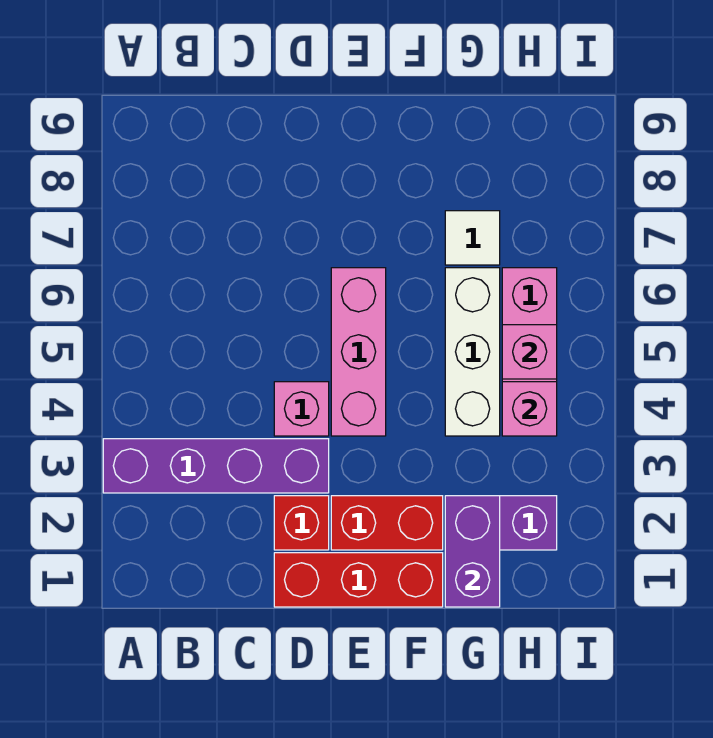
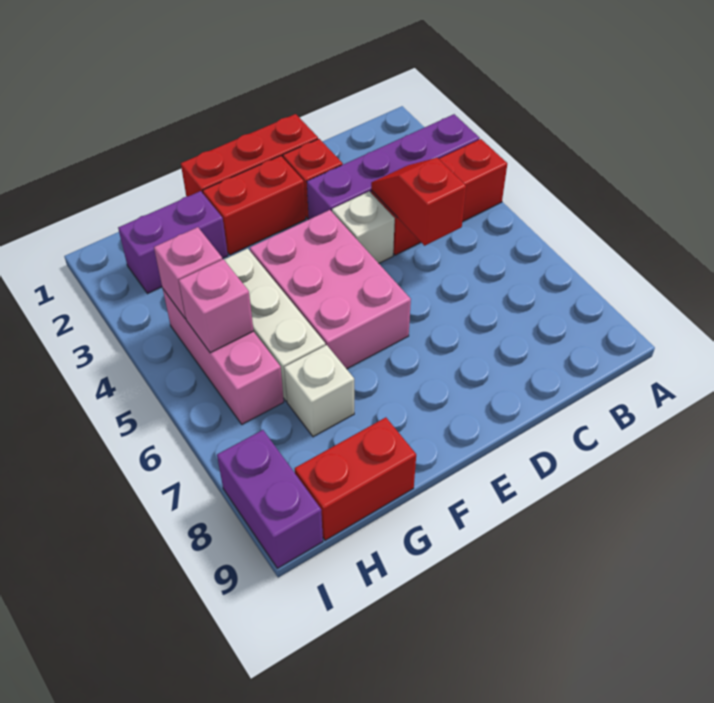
none -> red 1x3 brick [371,139,507,255]
none -> red 1x2 slope [371,158,466,246]
pink 1x1 brick [274,382,329,436] -> white 1x1 brick [332,191,395,263]
pink 1x3 brick [331,268,386,436] -> pink 2x3 brick [250,210,411,369]
purple 1x2 brick [445,496,500,607] -> purple 1x2 brick moved to [217,430,323,568]
white 1x1 tile [445,211,500,265] -> white 1x1 brick [284,345,354,437]
none -> red 1x2 brick [295,417,416,540]

